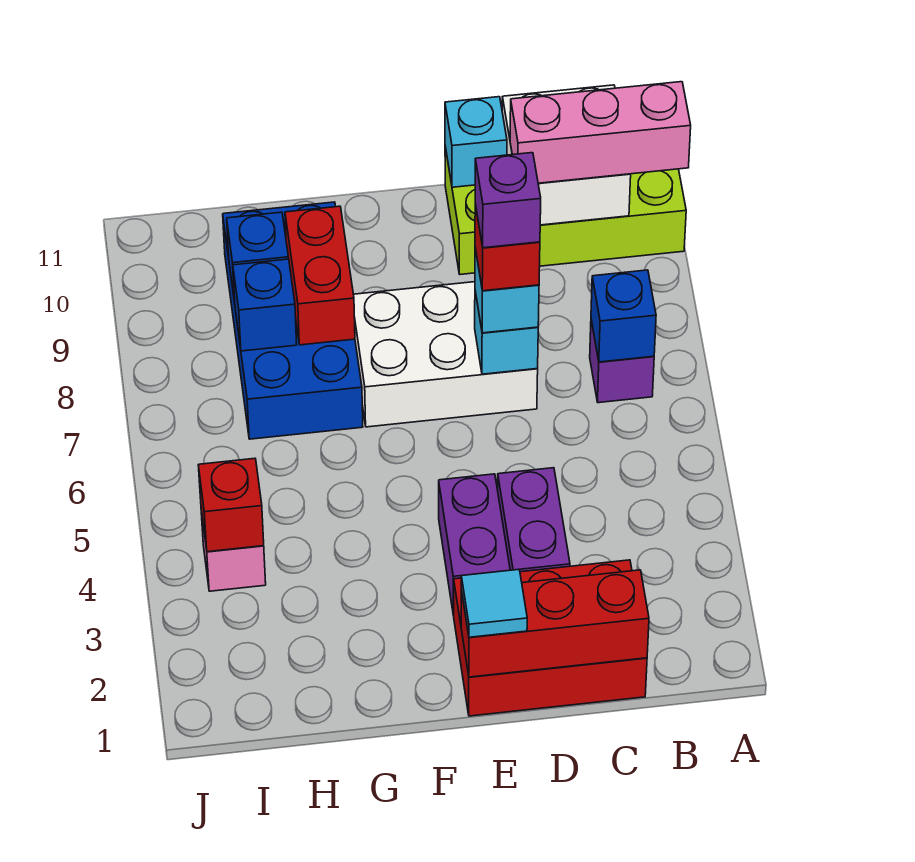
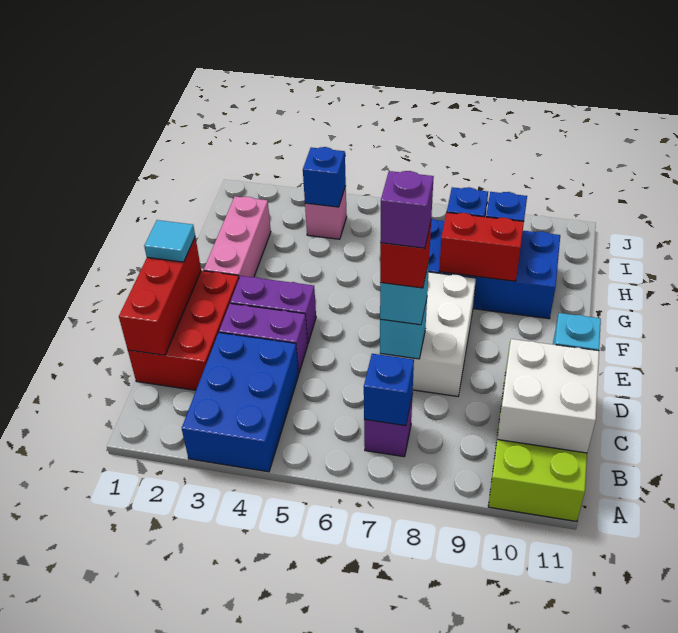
none -> blue 2x3 brick [182,333,299,472]
pink 1x3 brick [510,82,691,183] -> pink 1x3 brick moved to [204,196,271,278]
red 1x1 brick [198,458,264,552] -> blue 1x1 brick [303,147,346,207]

